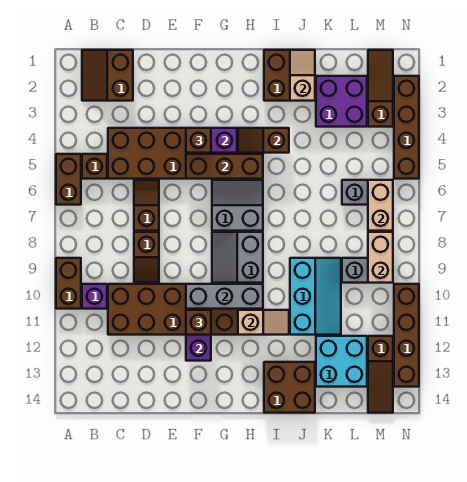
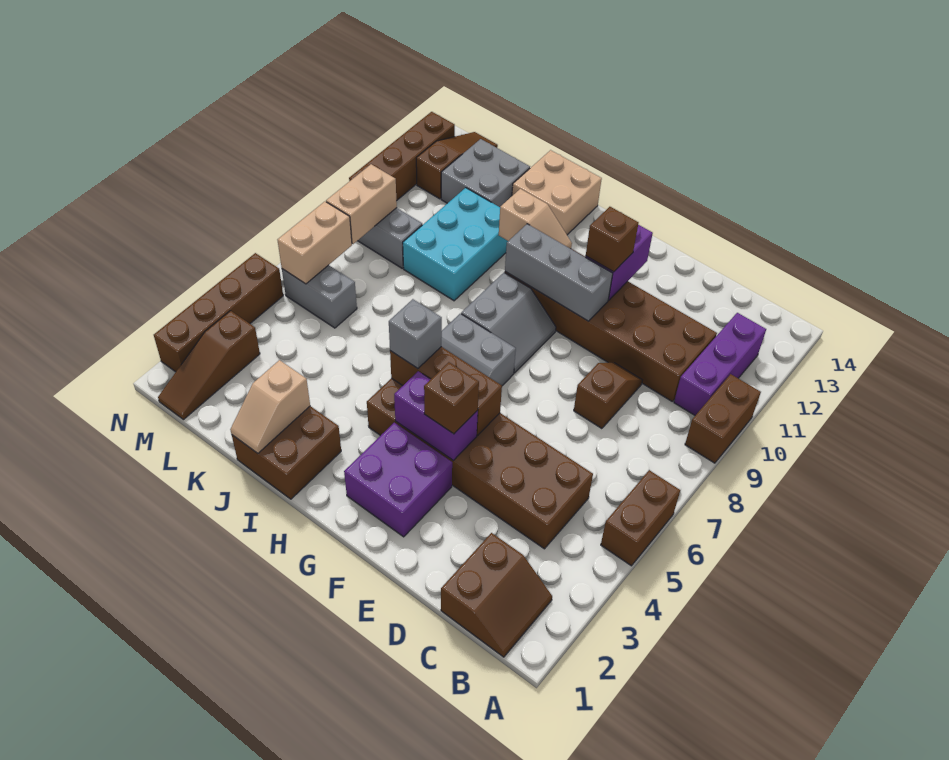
brown 1x1 brick [82,154,107,179] -> none
purple 1x1 brick [82,284,107,309] -> purple 1x3 brick [674,313,766,415]
brown 1x2 slope [134,180,159,231] -> none
brown 1x2 slope [238,128,289,153] -> none
none -> grey 1x1 brick [389,299,442,368]
tan 1x2 slope [238,310,289,335] -> tan 1x2 slope turned to [499,189,572,249]
brown 2x2 brick [264,362,315,413] -> tan 2x2 brick [512,150,602,235]
cyan 2x3 slope [290,258,341,335] -> cyan 2x3 brick [403,188,508,301]
purple 2x2 brick [316,76,367,127] -> purple 2x2 brick moved to [344,423,452,537]
cyan 2x2 brick [316,336,367,387] -> grey 2x2 brick [441,139,530,207]

